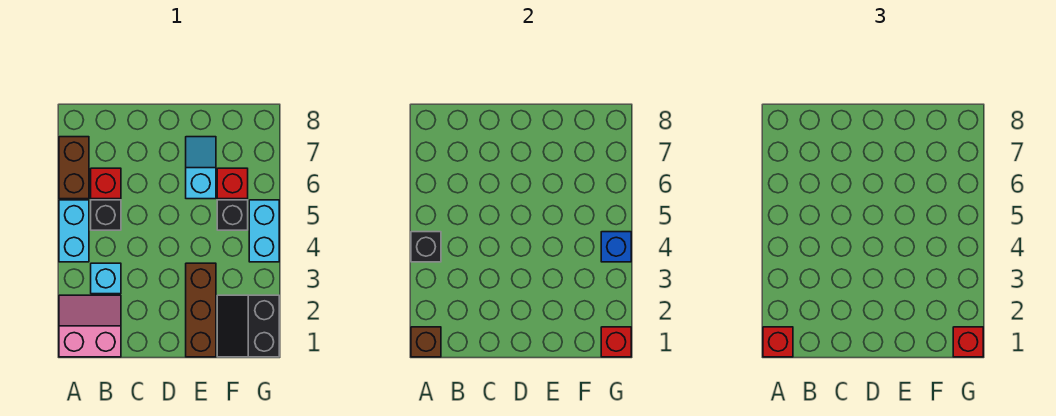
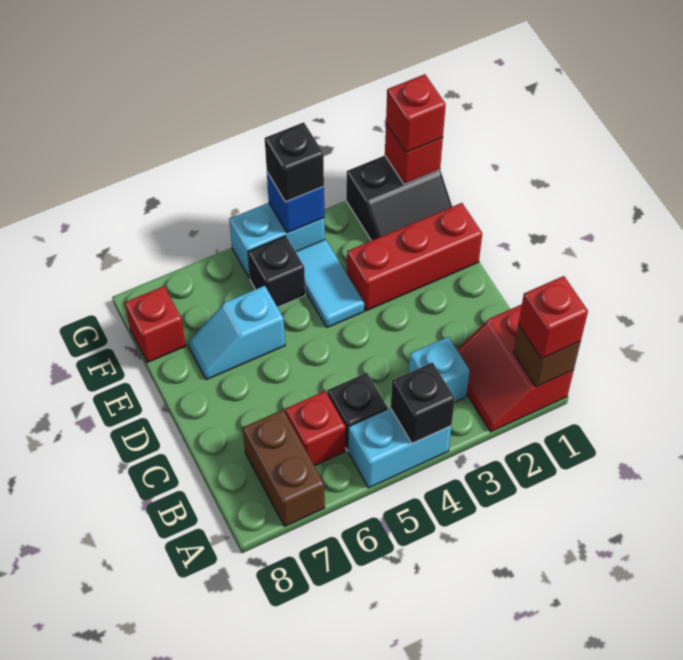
pink 2x2 slope [59,295,121,357] -> red 2x2 slope [457,304,574,432]
brown 1x2 brick [59,137,89,199] -> brown 1x2 brick turned to [243,410,325,526]
brown 1x3 brick [186,263,216,357] -> red 1x3 brick [347,203,482,311]
none -> cyan 1x2 tile [296,239,364,328]
red 1x1 brick [217,168,248,199] -> red 1x1 brick moved to [125,286,186,363]
none -> black 1x1 brick [265,122,324,202]

